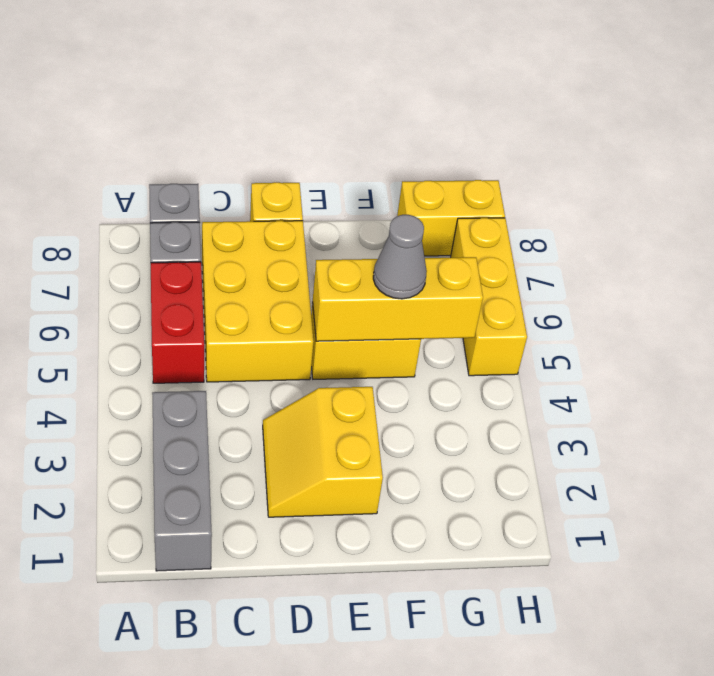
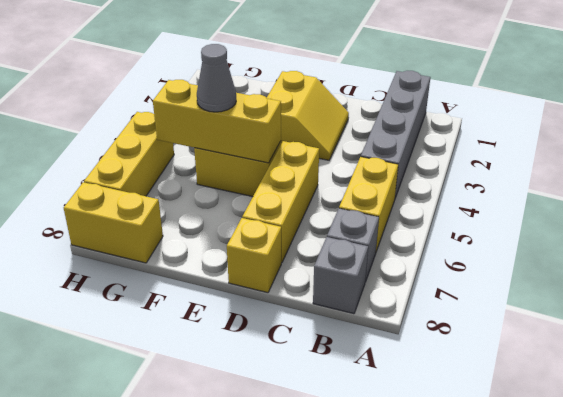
grey 1x3 brick [152,391,212,571] -> grey 1x4 brick [361,71,430,198]
red 1x2 brick [151,262,204,383] -> yellow 1x2 brick [339,157,398,251]
yellow 2x3 brick [202,221,313,382] -> yellow 1x3 brick [242,141,319,263]

